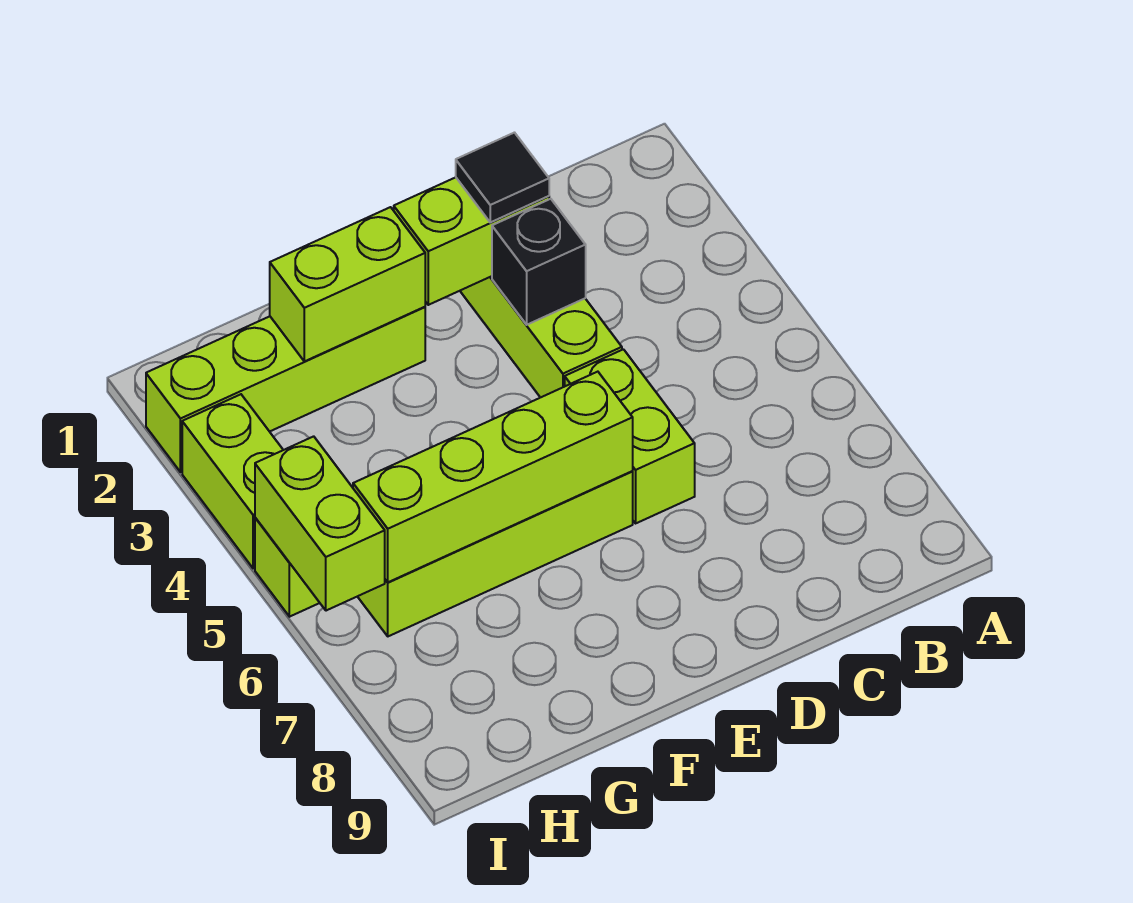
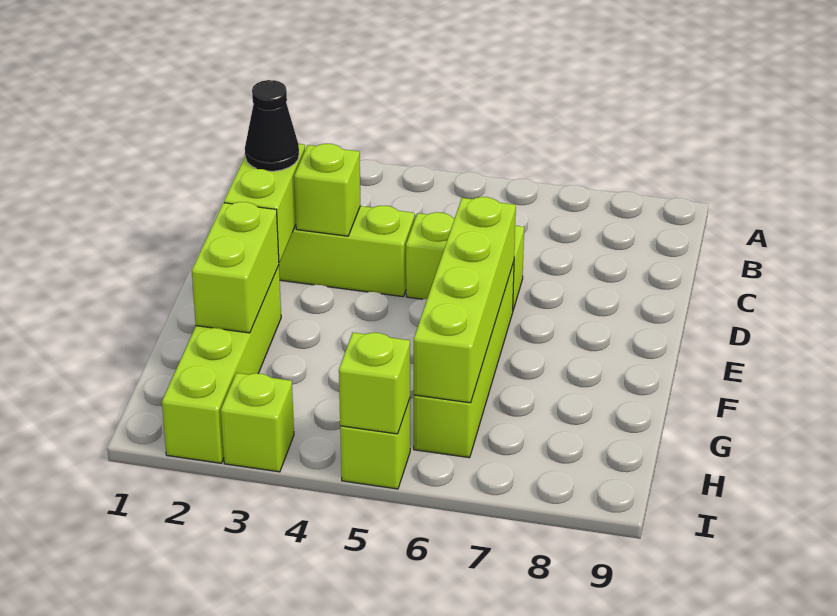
black 1x1 tile [456,133,549,222] -> black 1x1 cone [245,80,299,171]
black 1x1 brick [492,199,586,325] -> lime 1x1 brick [294,144,360,236]
lime 1x2 brick [182,394,283,569] -> lime 1x1 brick [221,373,294,472]
lime 1x2 brick [255,436,385,611] -> lime 1x1 brick [339,333,410,434]

